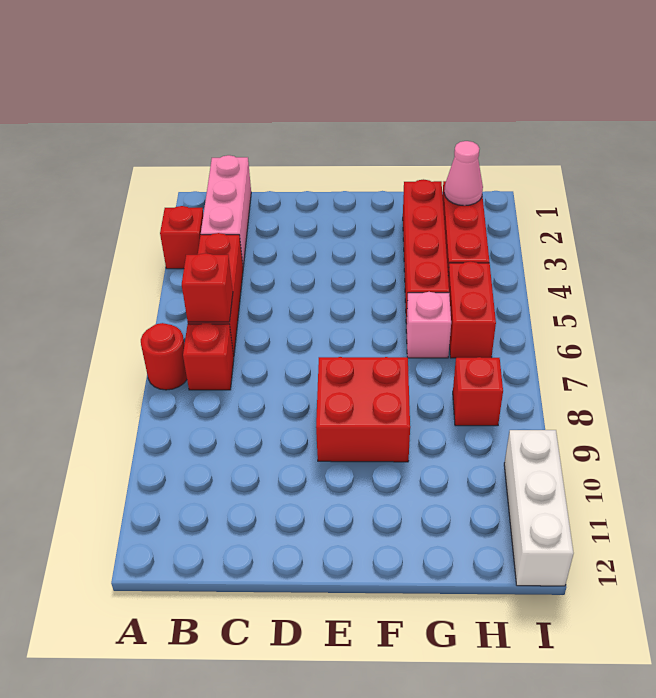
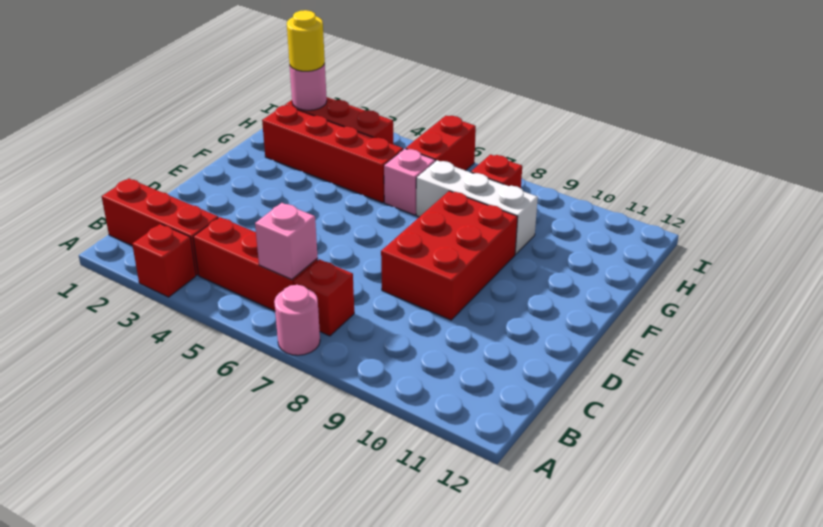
red 1x1 round brick [141,323,187,390] -> pink 1x1 round brick [274,285,320,355]
pink 1x3 brick [201,155,251,267] -> red 1x3 brick [102,179,218,275]
red 1x1 brick [182,253,233,322] -> pink 1x1 brick [255,203,318,279]
red 2x2 brick [316,357,410,462] -> red 2x3 brick [381,191,518,320]
pink 1x1 cone [444,141,483,206] -> pink 1x1 round brick [290,64,327,110]
none -> yellow 1x1 round brick [287,10,325,71]
red 1x2 brick [448,261,496,358] -> red 1x2 brick turned to [406,116,476,171]
white 1x3 brick [504,430,574,586] -> white 1x3 brick moved to [416,160,538,254]

